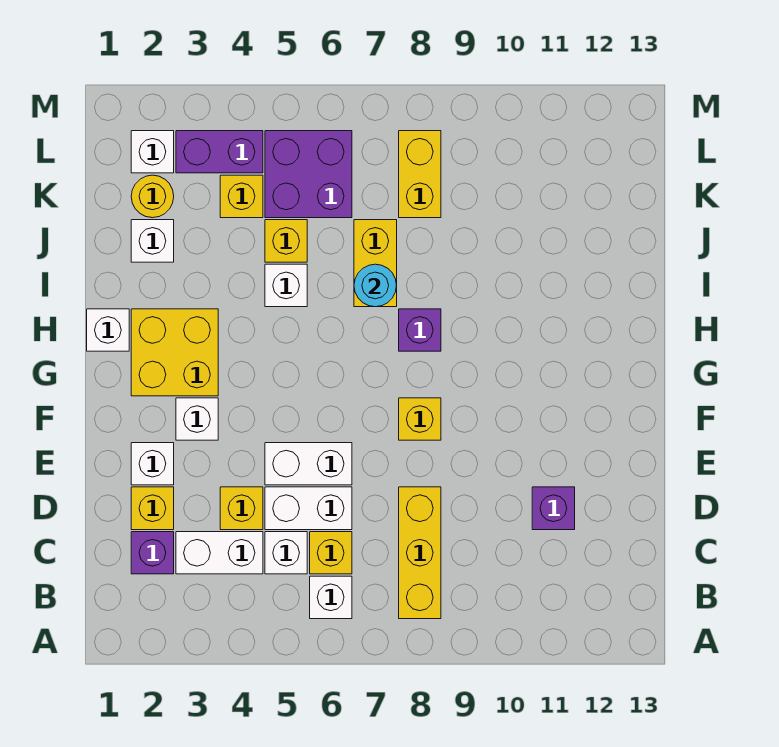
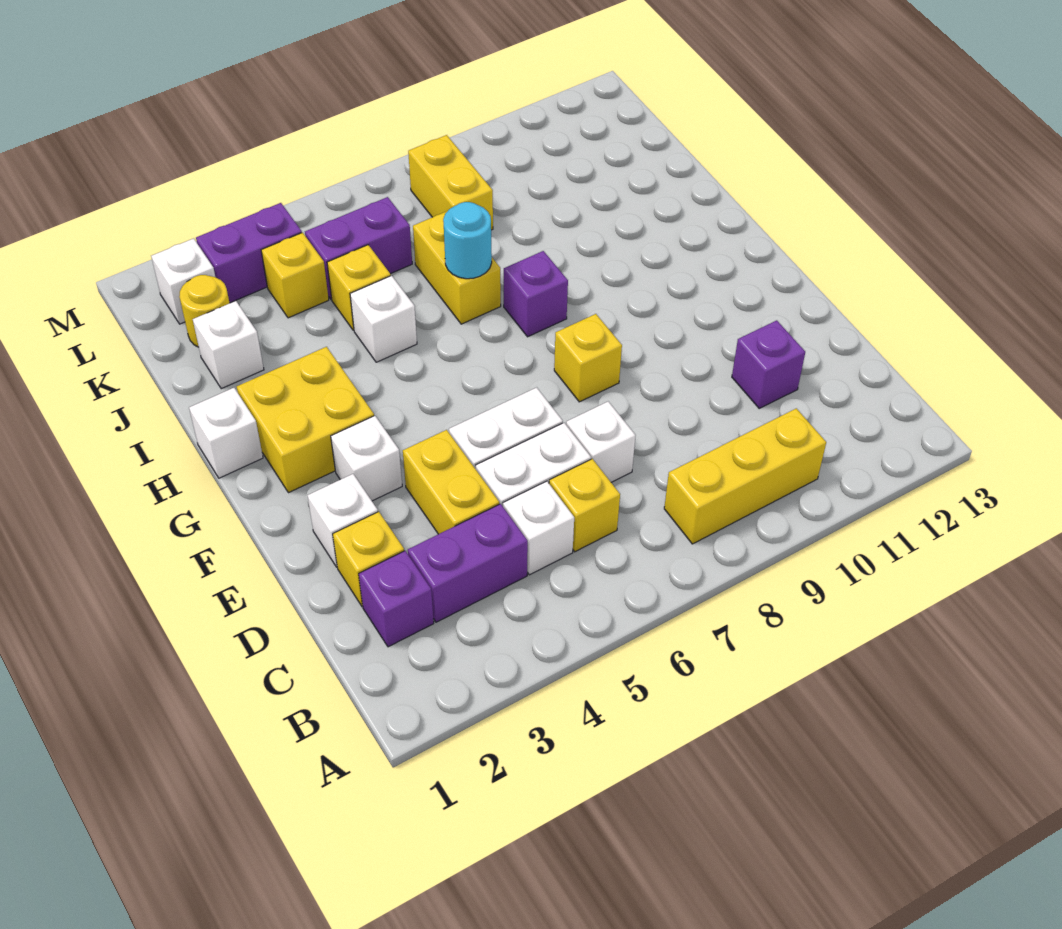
white 1x1 brick [310,576,352,619] -> white 1x1 brick moved to [566,402,636,482]
yellow 1x3 brick [399,487,441,619] -> yellow 1x3 brick turned to [664,408,826,544]
white 1x2 brick [176,532,263,574] -> purple 1x2 brick [408,504,528,622]
yellow 1x1 brick [220,487,263,530] -> yellow 1x2 brick [403,430,499,534]
purple 2x2 brick [265,131,352,218] -> purple 1x2 brick [305,197,412,299]

